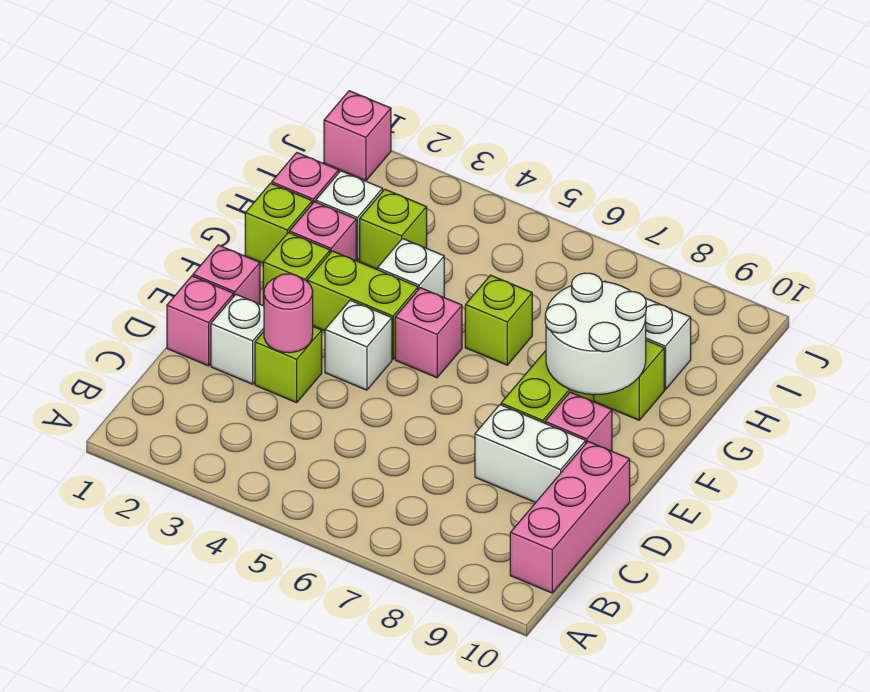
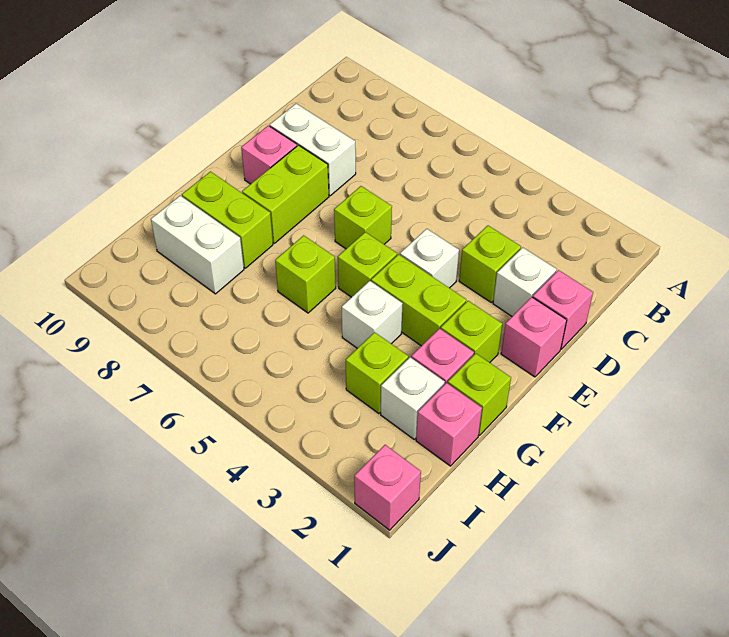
pink 1x3 brick [510,442,630,593] -> none
pink 1x1 round brick [264,274,313,353] -> none
none -> lime 1x1 brick [334,186,392,249]
pink 1x1 brick [395,288,462,378] -> lime 1x1 brick [338,232,397,297]
white 2x2 round brick [545,273,646,395] -> none

